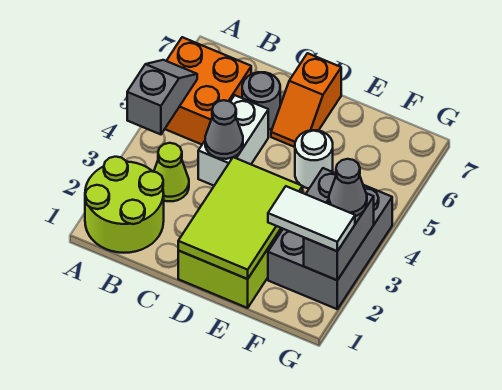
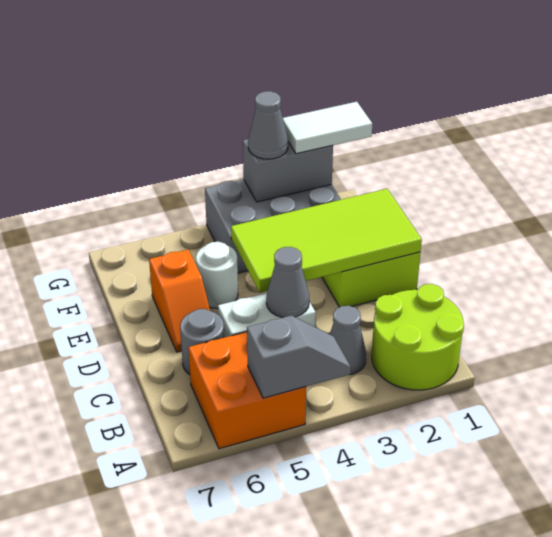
grey 1x2 slope [127,60,197,134] -> grey 1x2 slope turned to [247,315,351,398]
lime 1x1 cone [154,143,189,201] -> grey 1x1 cone [330,306,366,374]
lime 2x3 tile [178,157,303,279] -> lime 2x4 tile [231,189,422,293]
orange 1x2 slope [271,53,341,147] -> orange 1x2 slope turned to [149,249,210,352]
white 1x2 tile [268,186,355,251] -> white 1x2 tile turned to [283,102,372,154]

